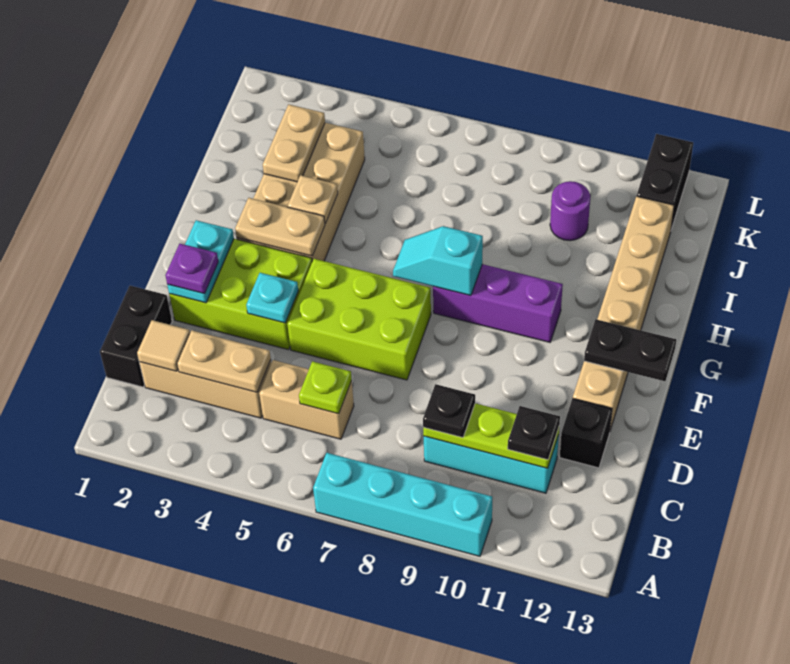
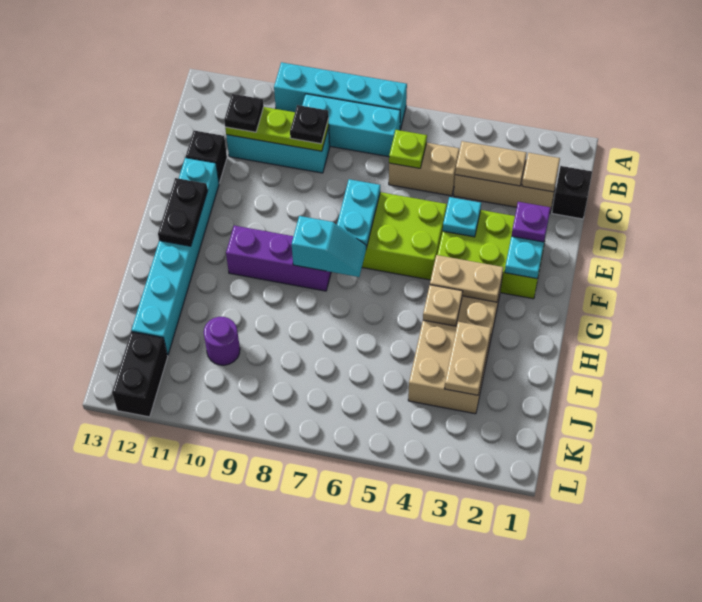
none -> cyan 1x3 brick [302,94,400,157]
black 1x2 brick [100,286,172,387] -> black 1x1 brick [552,166,592,219]
none -> cyan 1x2 plate [337,179,380,247]
tan 1x6 brick [573,196,674,430] -> cyan 1x6 brick [132,157,219,355]
black 1x2 plate [584,319,676,381] -> black 1x2 plate turned to [158,178,208,246]

